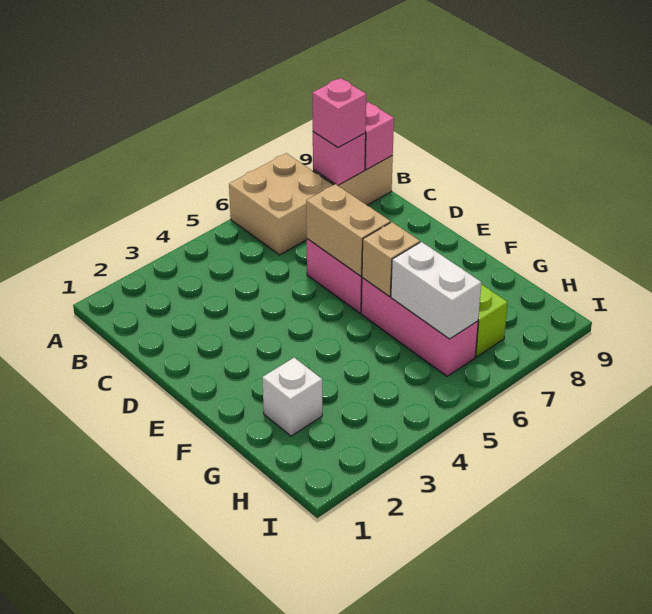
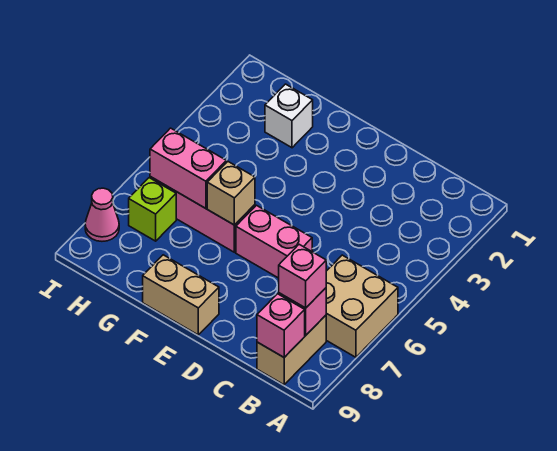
tan 1x2 brick [306,184,391,276] -> tan 1x2 brick moved to [143,255,219,335]
white 1x2 brick [391,242,481,339] -> pink 1x2 brick [150,128,226,208]
none -> pink 1x1 cone [85,188,119,241]

